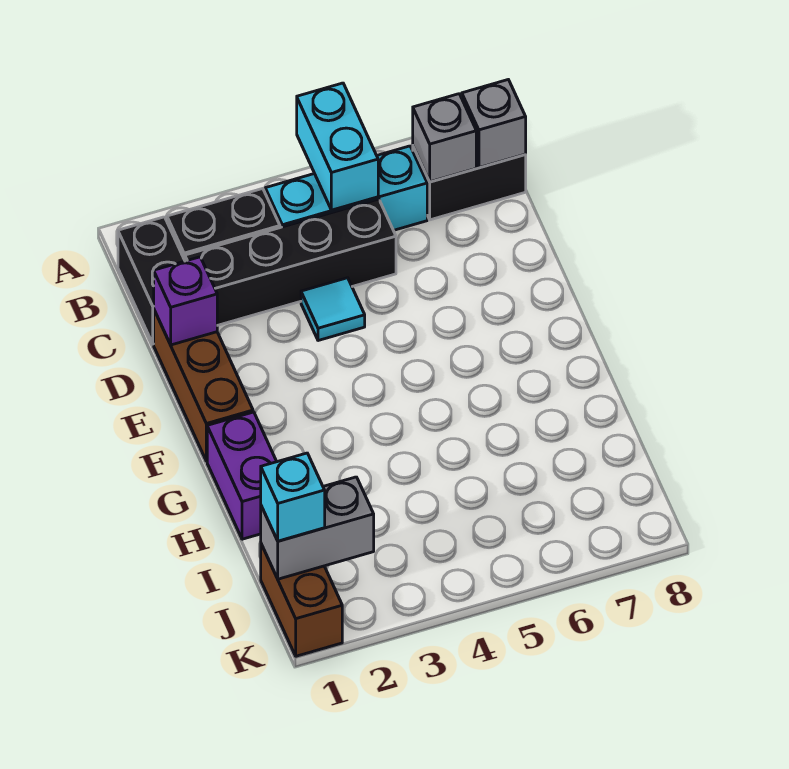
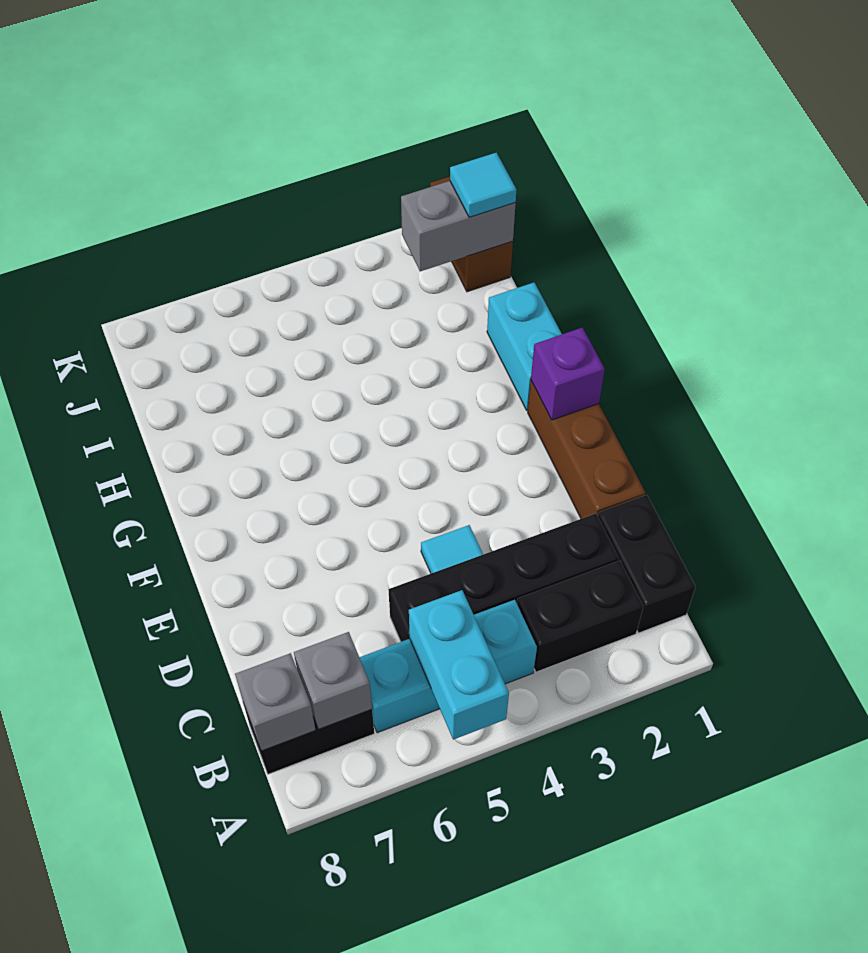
purple 1x1 brick [154,257,217,345] -> purple 1x1 brick moved to [531,328,605,420]
purple 1x2 brick [207,412,277,539] -> cyan 1x2 brick [487,283,562,410]
cyan 1x1 brick [261,453,325,541] -> cyan 1x1 tile [450,153,517,217]

